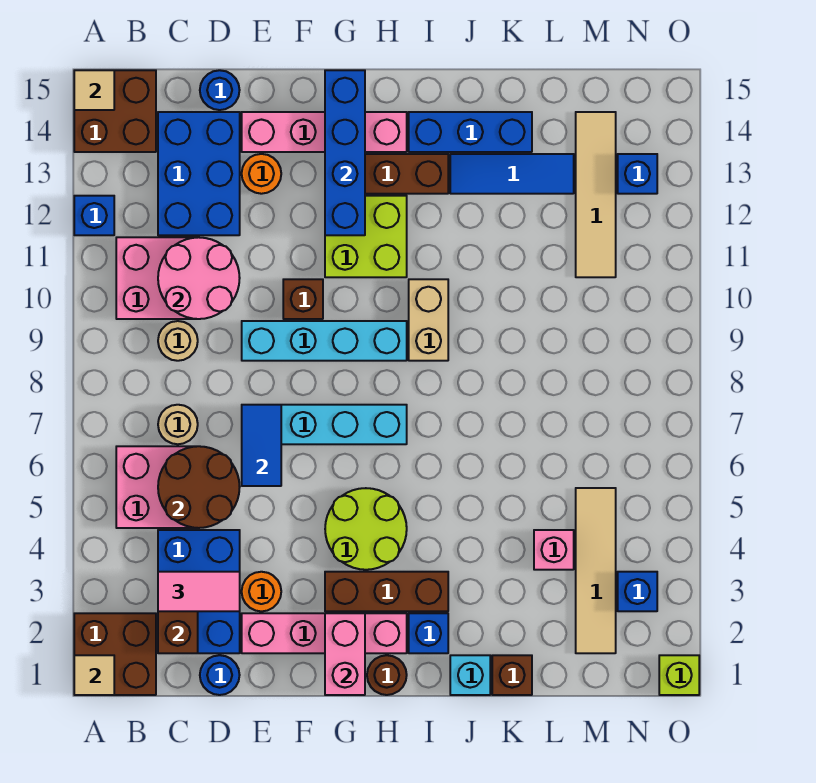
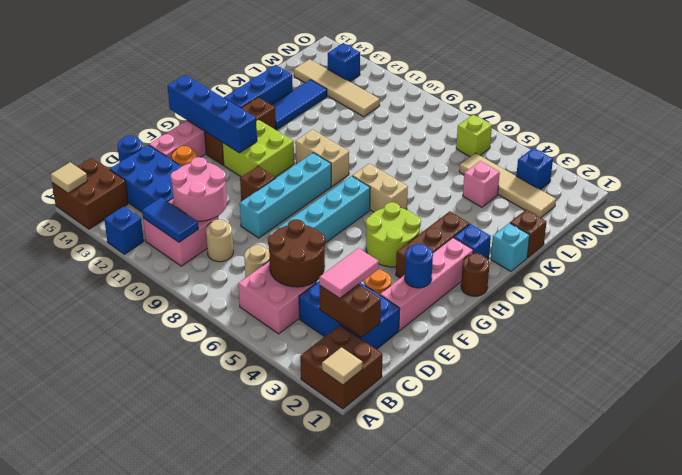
blue 1x1 round brick [200,655,240,695] -> blue 1x1 round brick moved to [405,244,433,288]
blue 1x2 tile [242,405,281,486] -> blue 1x2 tile moved to [142,197,198,242]
pink 1x2 brick [325,613,365,695] -> none
none -> tan 1x2 brick [353,163,408,212]
lime 1x1 brick [659,655,699,695] -> lime 1x1 brick moved to [456,115,492,157]

